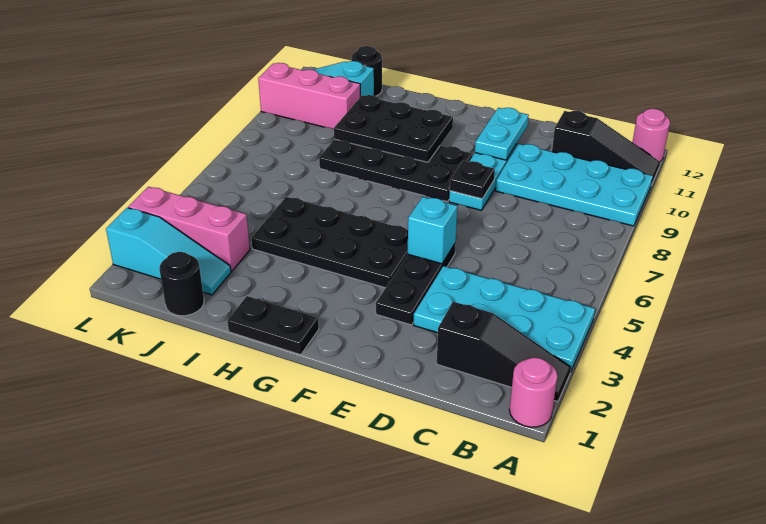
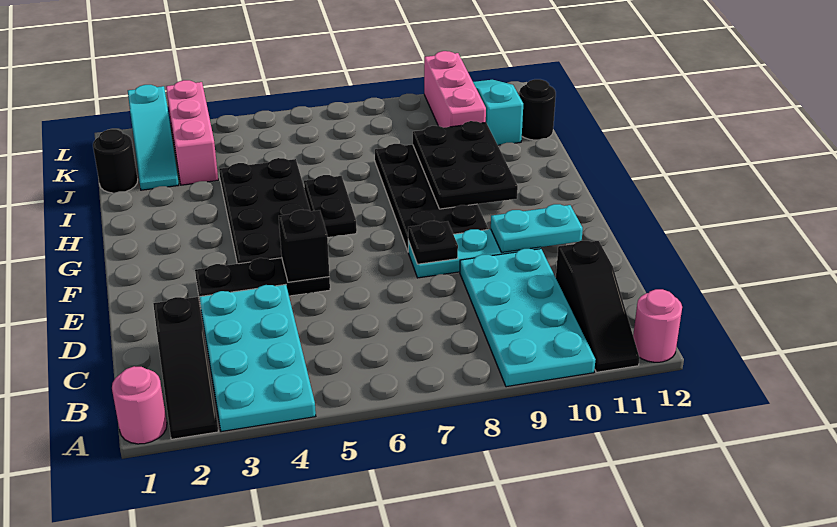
cyan 1x1 brick [408,197,458,264] -> black 1x1 brick [279,210,329,282]
black 1x2 plate [227,296,319,355] -> black 1x2 plate moved to [304,175,357,237]

